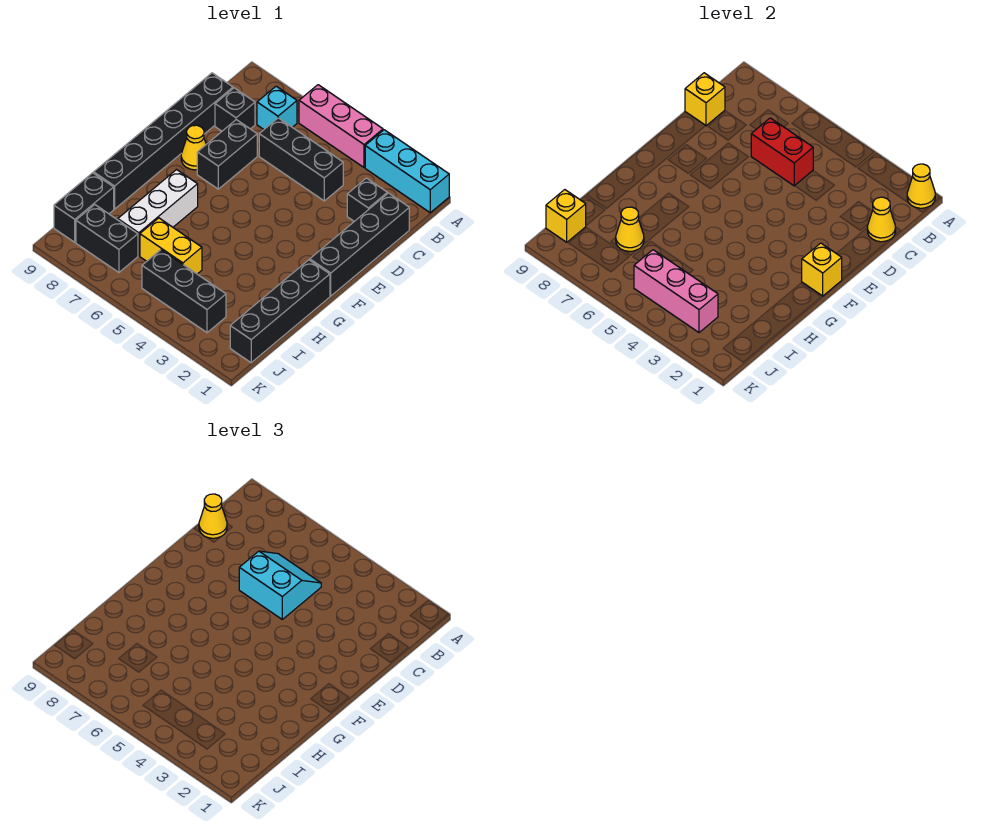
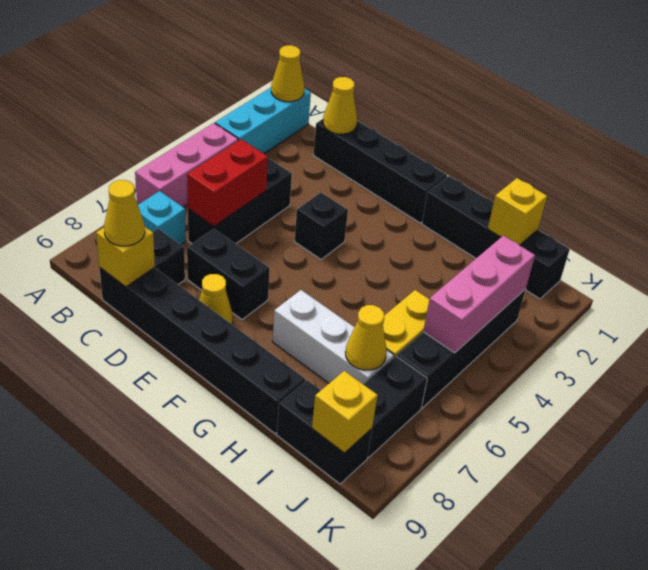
black 1x1 brick [347,178,387,221] -> black 1x1 brick moved to [295,193,348,259]
cyan 2x2 slope [239,551,321,619] -> none
yellow 1x1 brick [802,243,842,296] -> yellow 1x1 brick moved to [488,178,547,245]
black 1x3 brick [142,250,226,333] -> black 1x4 brick [397,289,526,408]

